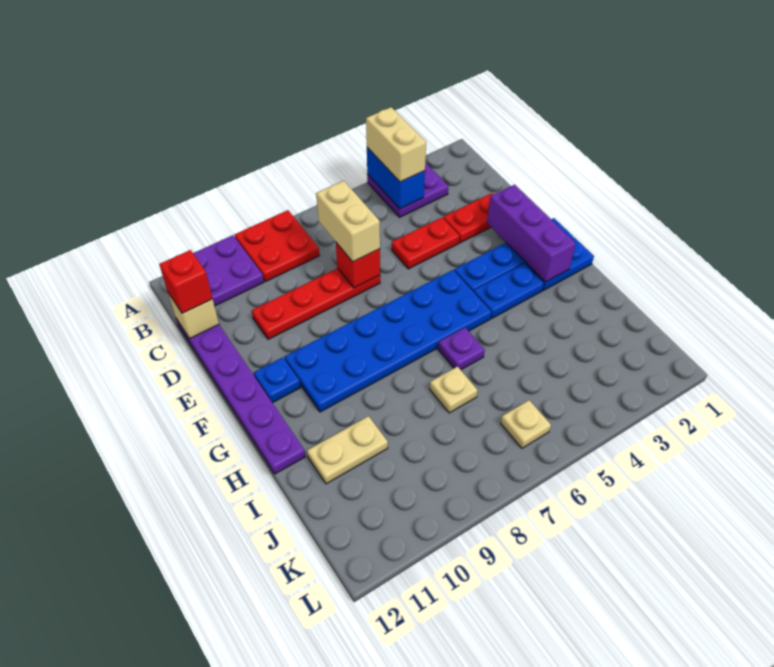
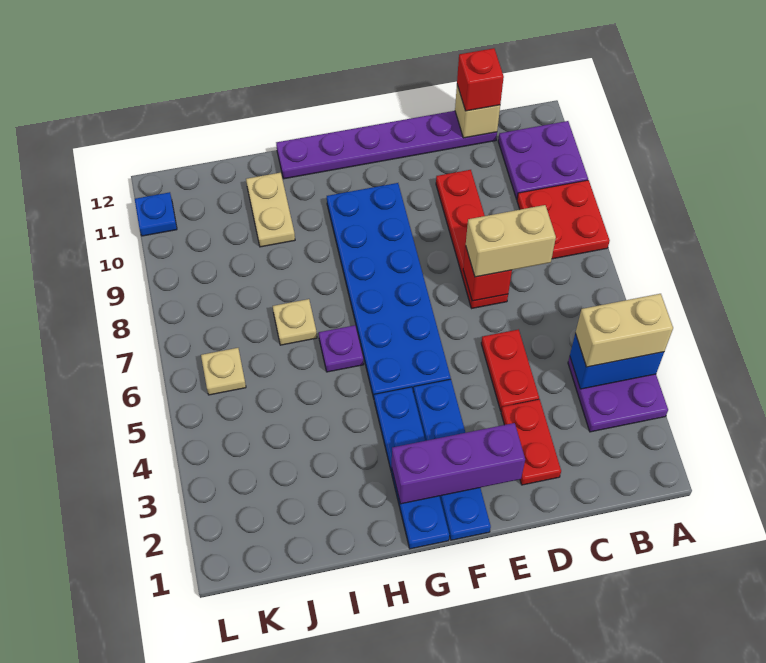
blue 1x1 plate [254,357,301,403] -> blue 1x1 plate moved to [135,192,177,236]

